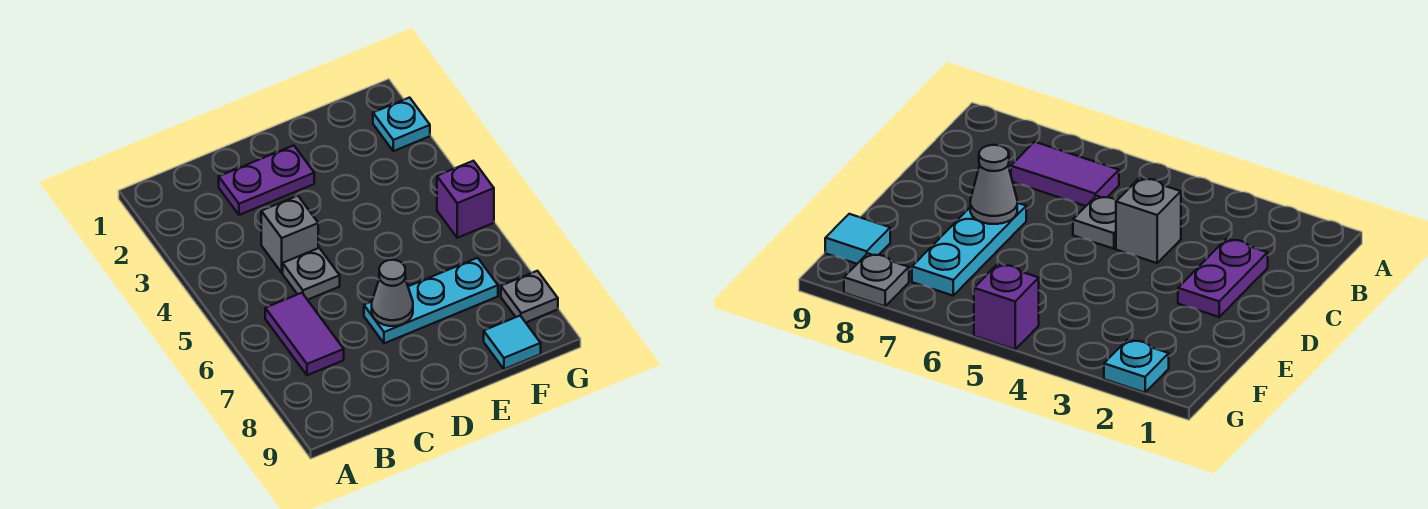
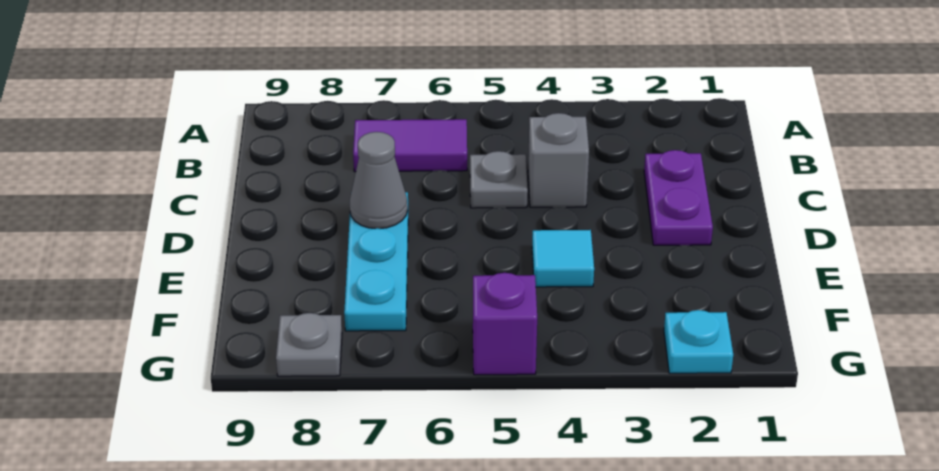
cyan 1x1 tile [484,316,541,369] -> cyan 1x1 tile moved to [532,230,594,287]

